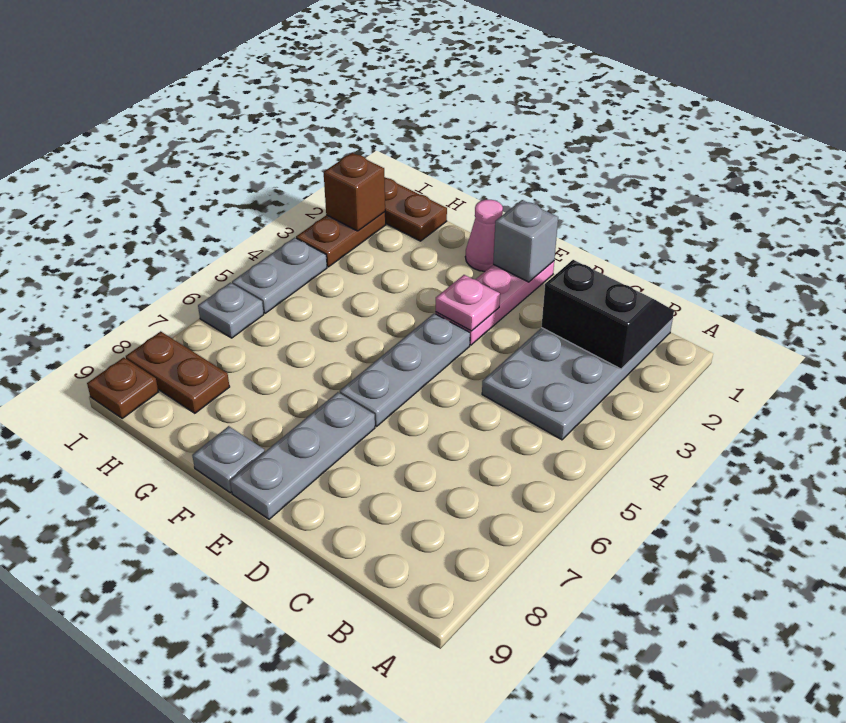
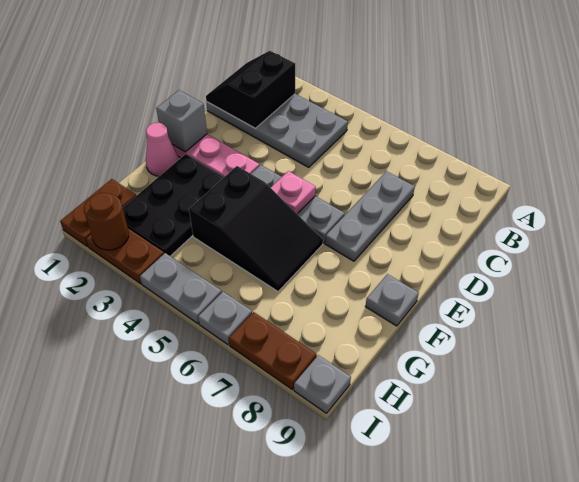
pink 1x1 plate [436,275,500,331] -> pink 1x1 plate moved to [271,171,316,214]
grey 1x3 plate [230,392,375,519] -> grey 1x3 plate turned to [325,171,415,261]
none -> black 2x3 plate [123,154,224,256]
none -> black 2x3 slope [189,166,323,291]
brown 1x2 plate [126,331,230,413] -> brown 1x2 plate turned to [229,312,317,390]
brown 1x1 brick [324,153,385,231] -> brown 1x1 round brick [84,193,129,250]
brown 1x1 plate [87,357,158,418] -> grey 1x1 plate [294,355,351,413]

